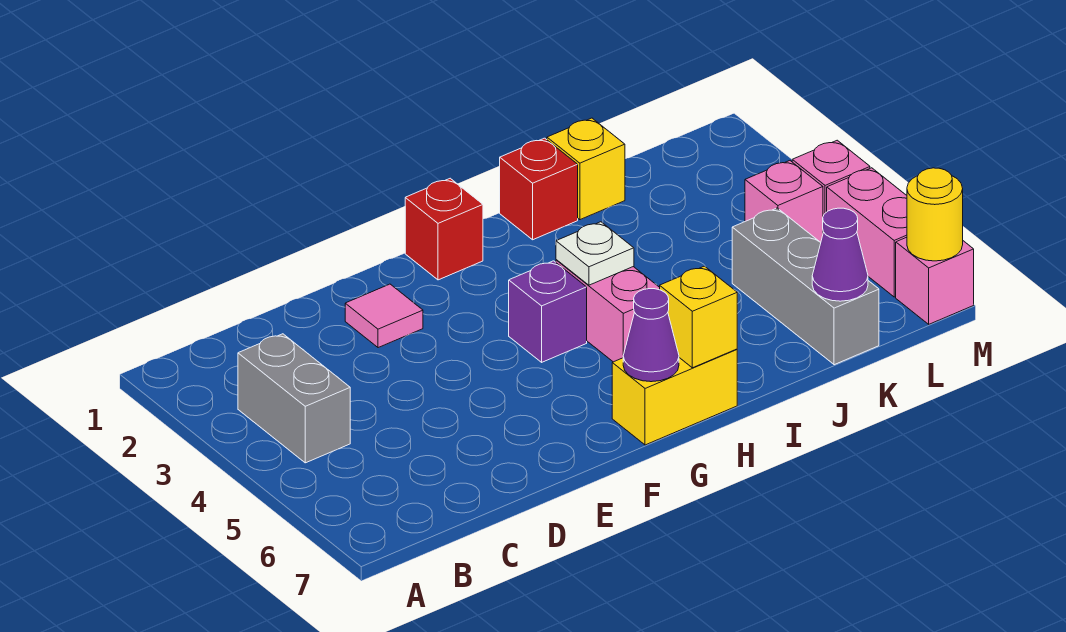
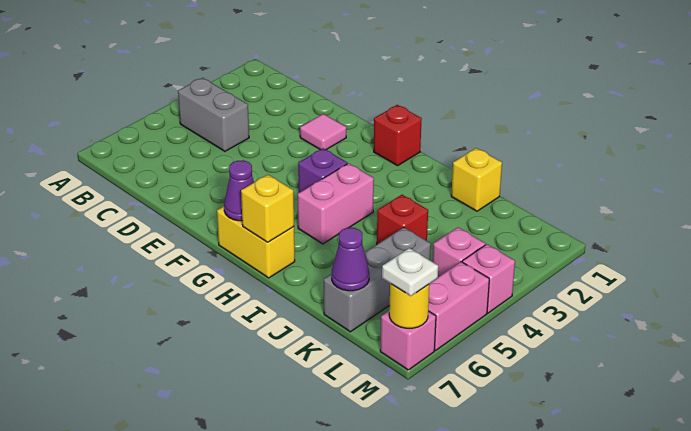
grey 1x2 brick [238,334,350,463] -> grey 1x2 brick turned to [178,78,249,151]
white 1x1 plate [556,222,634,285] -> white 1x1 plate moved to [382,248,438,296]
red 1x1 brick [500,138,578,240] -> red 1x1 brick moved to [377,195,428,244]

